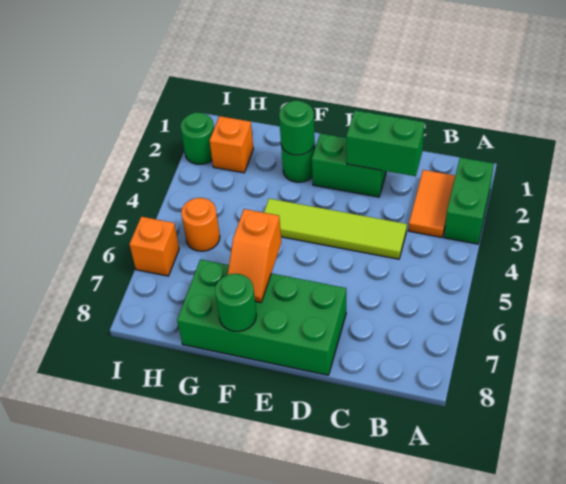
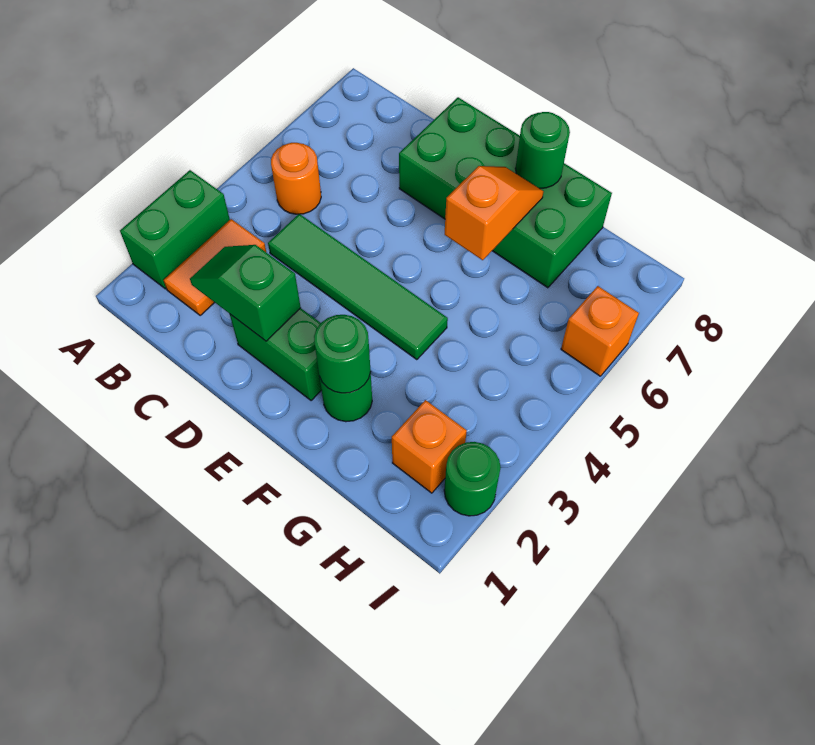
green 1x2 brick [346,110,425,176] -> green 1x2 slope [190,245,301,341]
lime 1x4 tile [264,199,407,259] -> green 1x4 tile [268,214,448,360]
orange 1x1 round brick [181,198,220,251] -> orange 1x1 round brick moved to [271,143,321,214]

